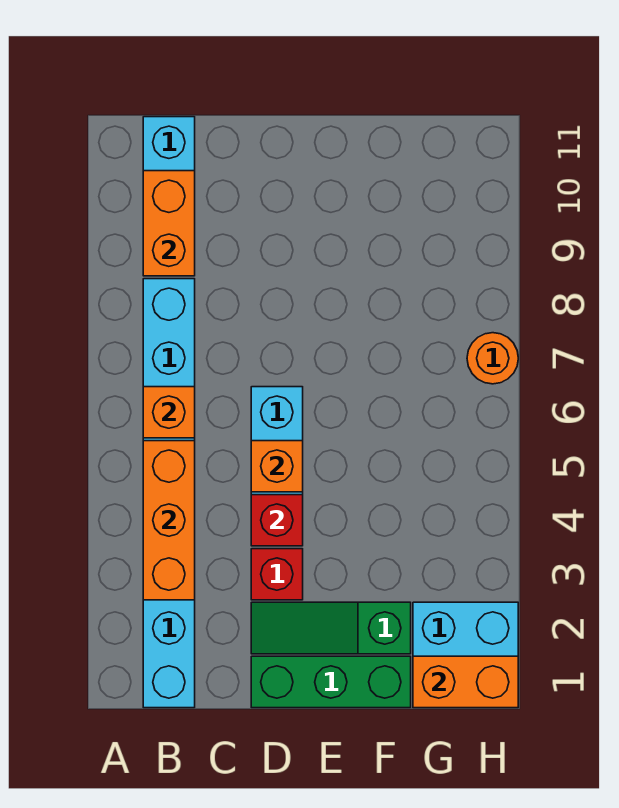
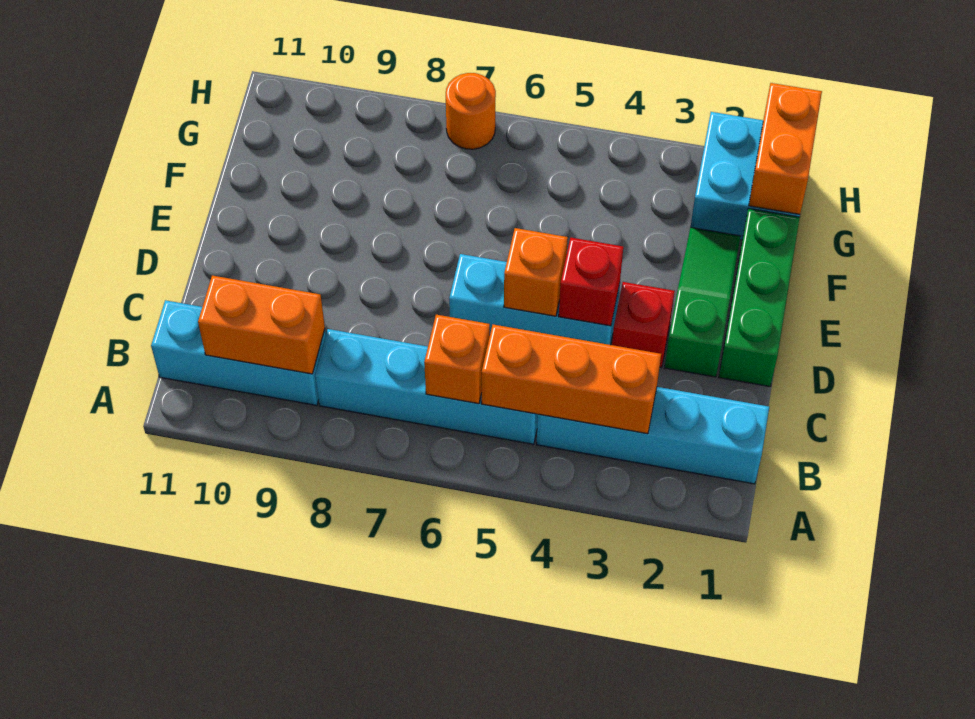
green 1x3 slope [251,602,411,654] -> green 1x3 slope turned to [665,227,740,377]

